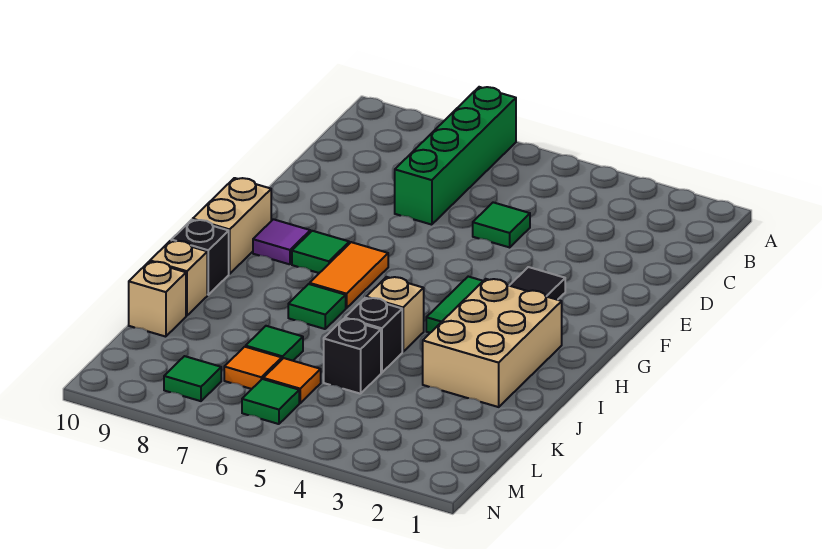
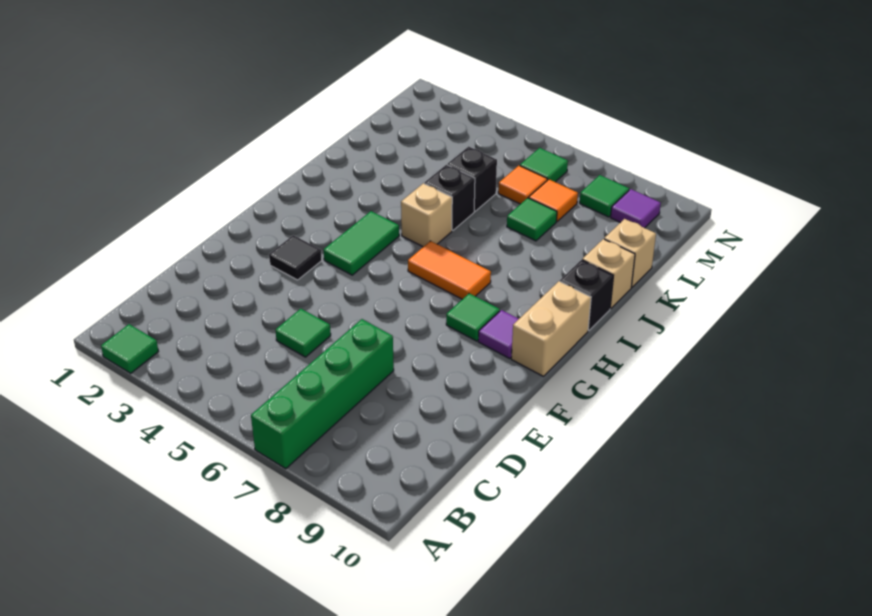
orange 1x2 tile [310,242,388,308] -> orange 1x2 tile turned to [408,241,491,299]
tan 2x3 brick [423,279,562,407] -> none
green 1x1 tile [288,284,346,329] -> green 1x1 tile moved to [101,324,158,373]
none -> purple 1x1 tile [611,189,661,228]

